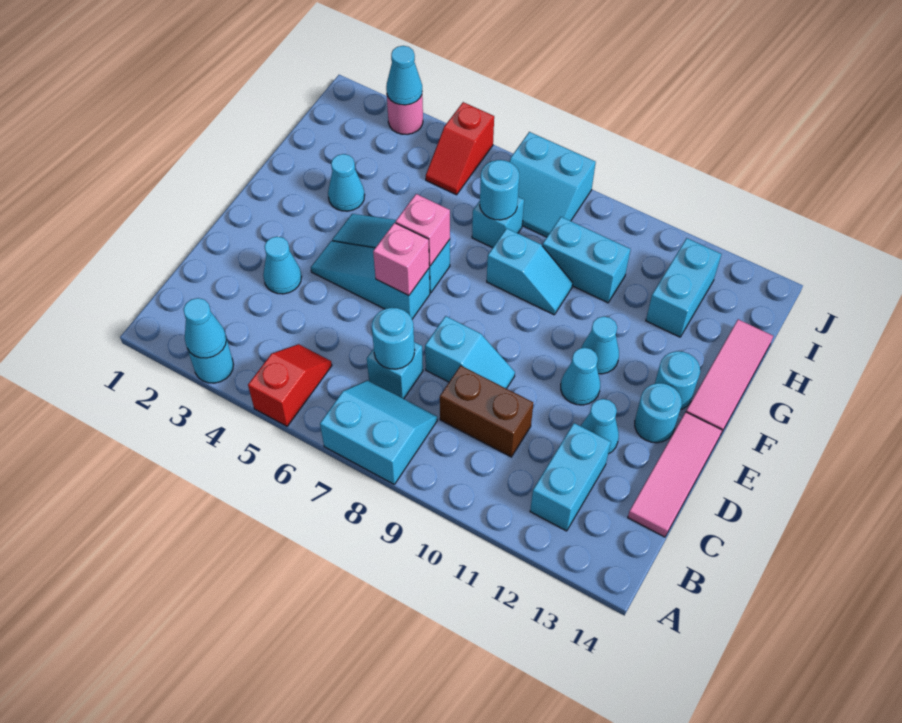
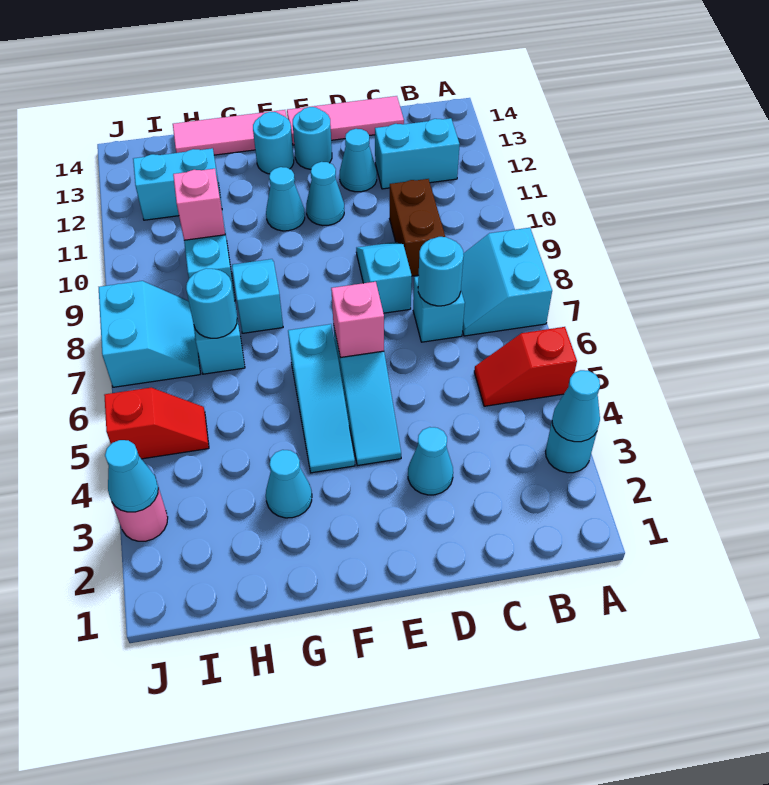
pink 1x1 brick [395,194,450,266] -> pink 1x1 brick moved to [173,169,225,240]

